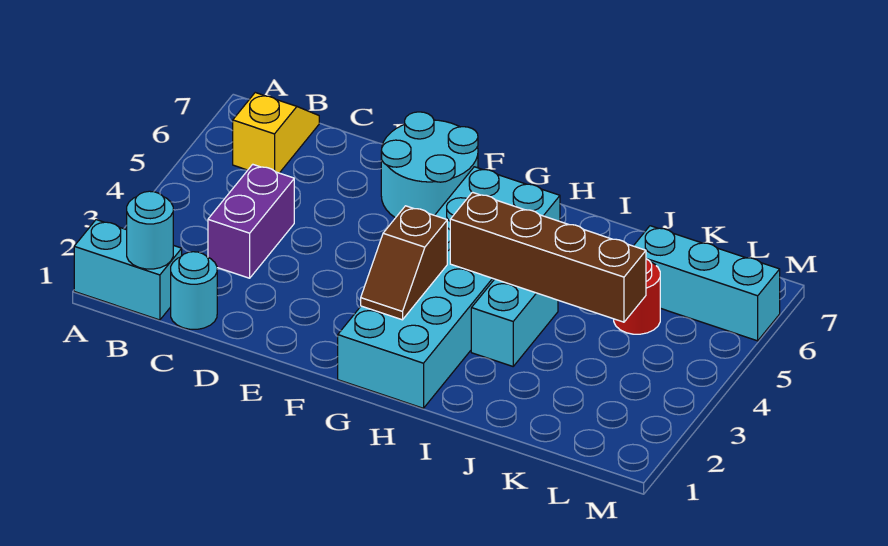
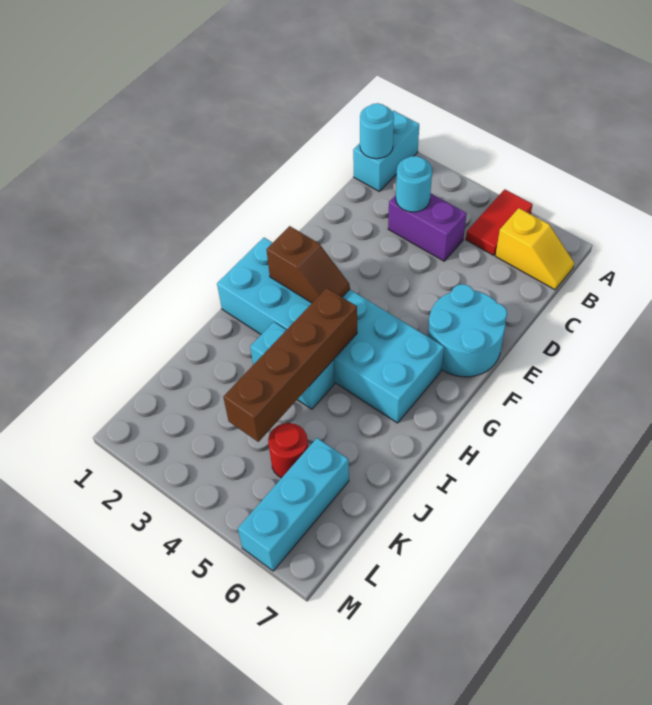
none -> red 1x2 tile [466,189,533,255]
cyan 1x1 round brick [171,252,217,329] -> cyan 1x1 round brick moved to [396,156,432,212]
brown 1x2 slope [361,206,447,320] -> brown 1x2 slope turned to [266,226,350,303]

